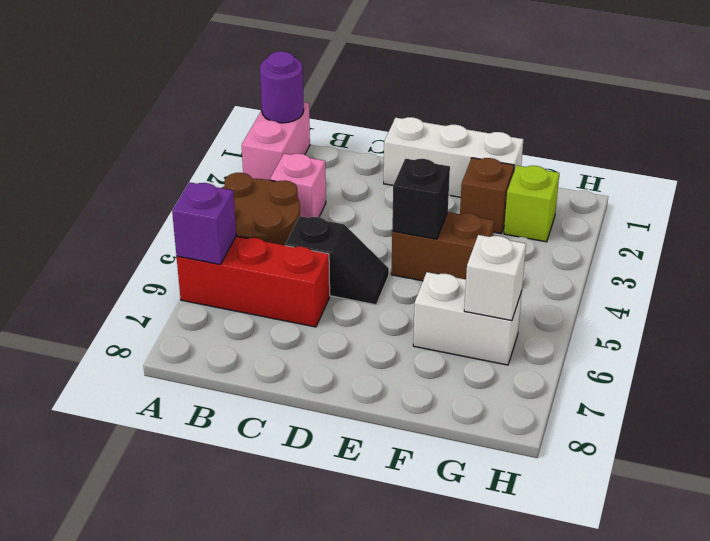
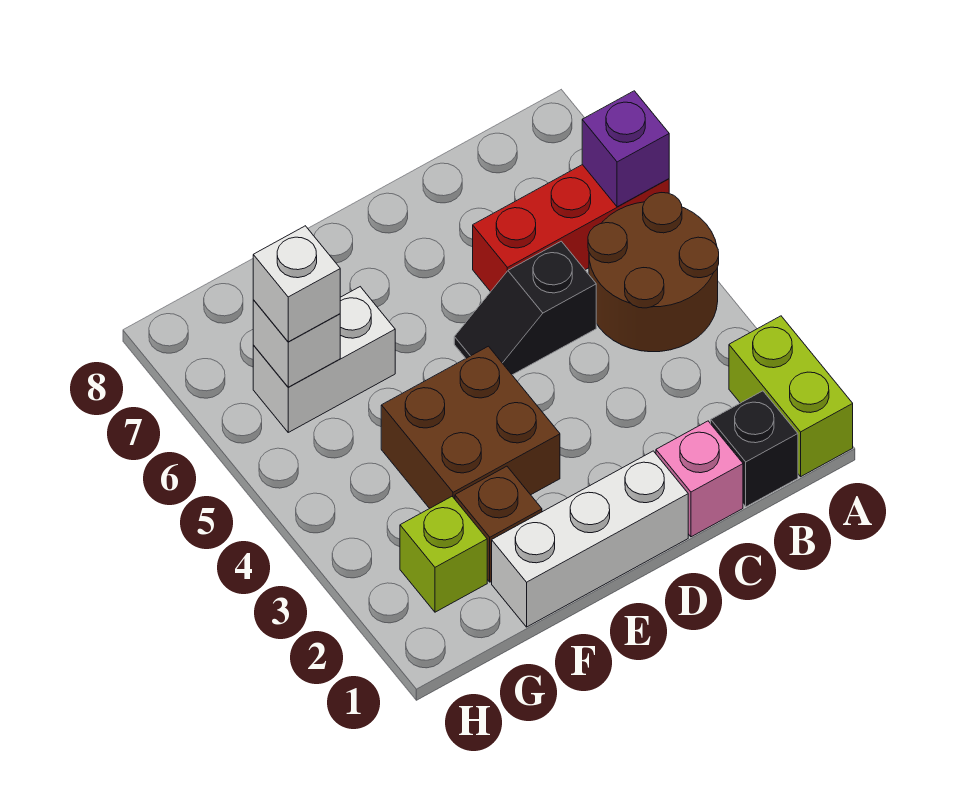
pink 1x2 brick [242,102,310,180] -> lime 1x2 brick [729,316,853,477]
purple 1x1 round brick [260,51,304,123] -> none
pink 1x1 brick [270,154,326,218] -> pink 1x1 brick moved to [656,421,743,537]
brown 1x2 brick [391,212,494,281] -> brown 2x2 brick [381,346,560,508]
black 1x1 brick [392,159,450,239] -> black 1x1 brick moved to [711,391,798,507]
none -> white 1x1 brick [253,226,340,342]

